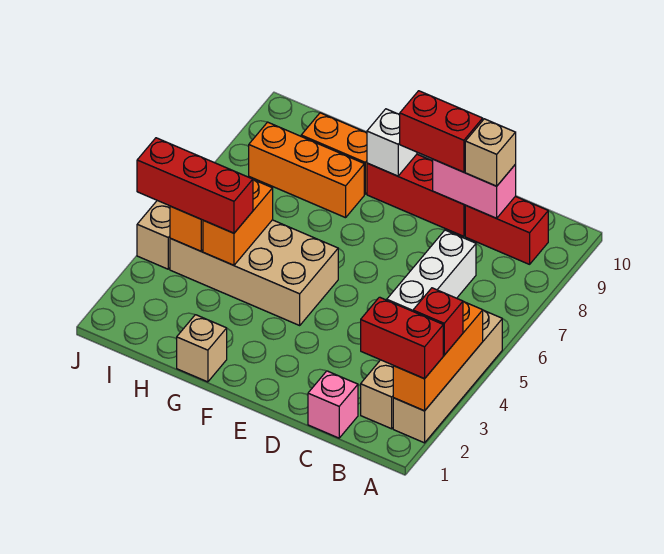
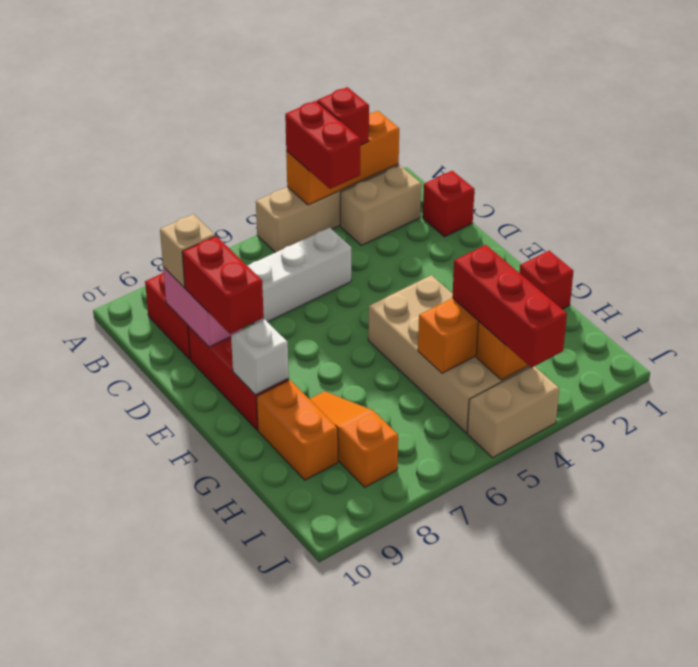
red 1x2 brick [361,297,443,379] -> red 1x2 brick moved to [285,101,361,189]
pink 1x1 brick [308,371,358,438] -> red 1x1 brick [423,171,475,237]
tan 1x1 brick [177,315,227,382] -> red 1x1 brick [520,251,573,309]
orange 1x3 brick [249,122,364,218] -> orange 1x3 slope [310,391,398,487]

